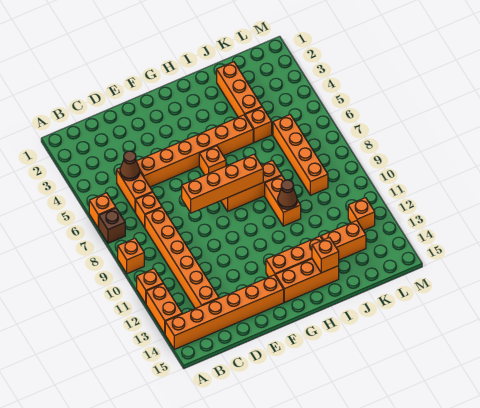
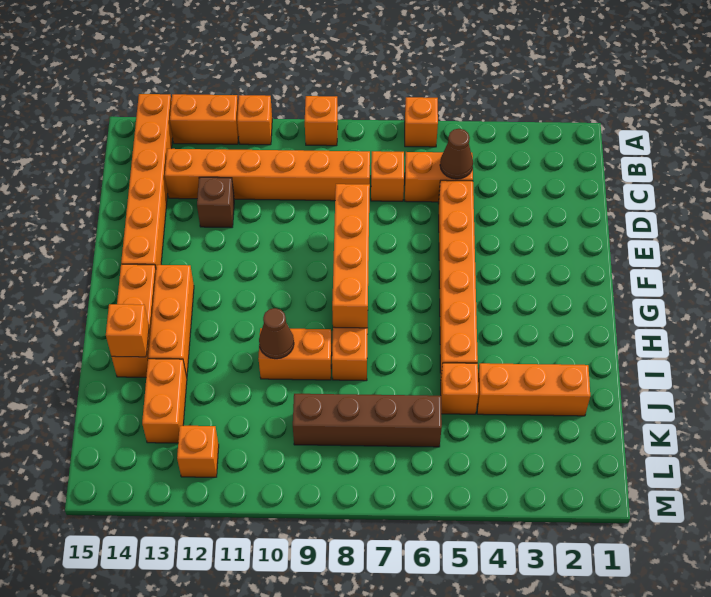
brown 1x1 brick [99,208,125,243] -> brown 1x1 brick moved to [197,177,234,228]
orange 1x1 brick [199,146,226,175] -> none
orange 1x4 brick [273,115,328,195] -> brown 1x4 brick [293,394,442,447]

